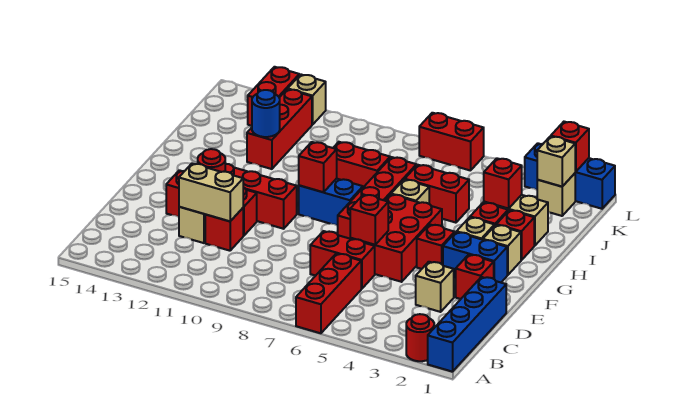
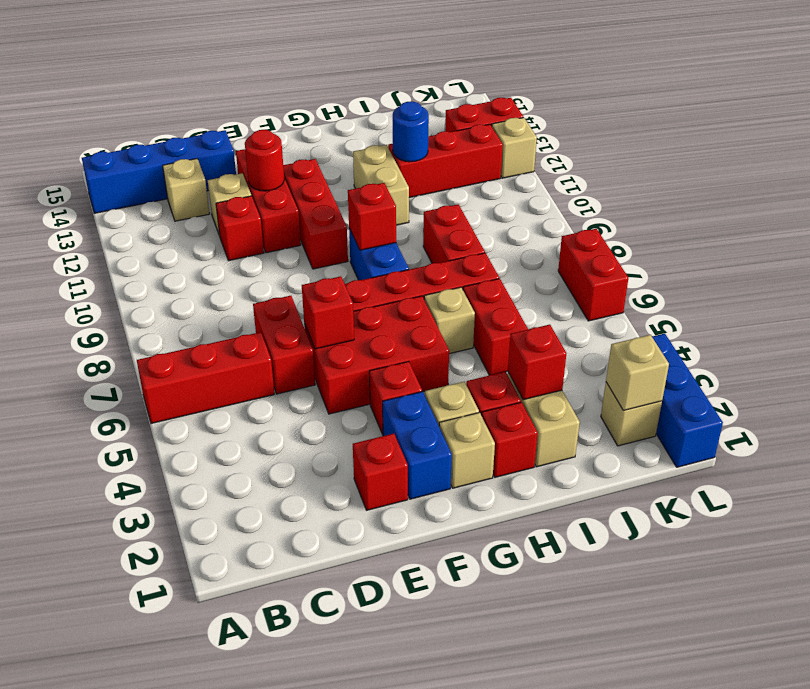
blue 1x4 brick [428,277,506,372] -> blue 1x4 brick moved to [82,130,236,213]
red 1x1 round brick [406,314,434,361] -> none
tan 1x1 brick [416,262,454,312] -> tan 1x1 brick moved to [163,159,210,221]
tan 1x2 brick [179,164,243,221] -> tan 1x2 brick moved to [353,145,409,225]
red 1x1 brick [551,122,589,172] -> none

